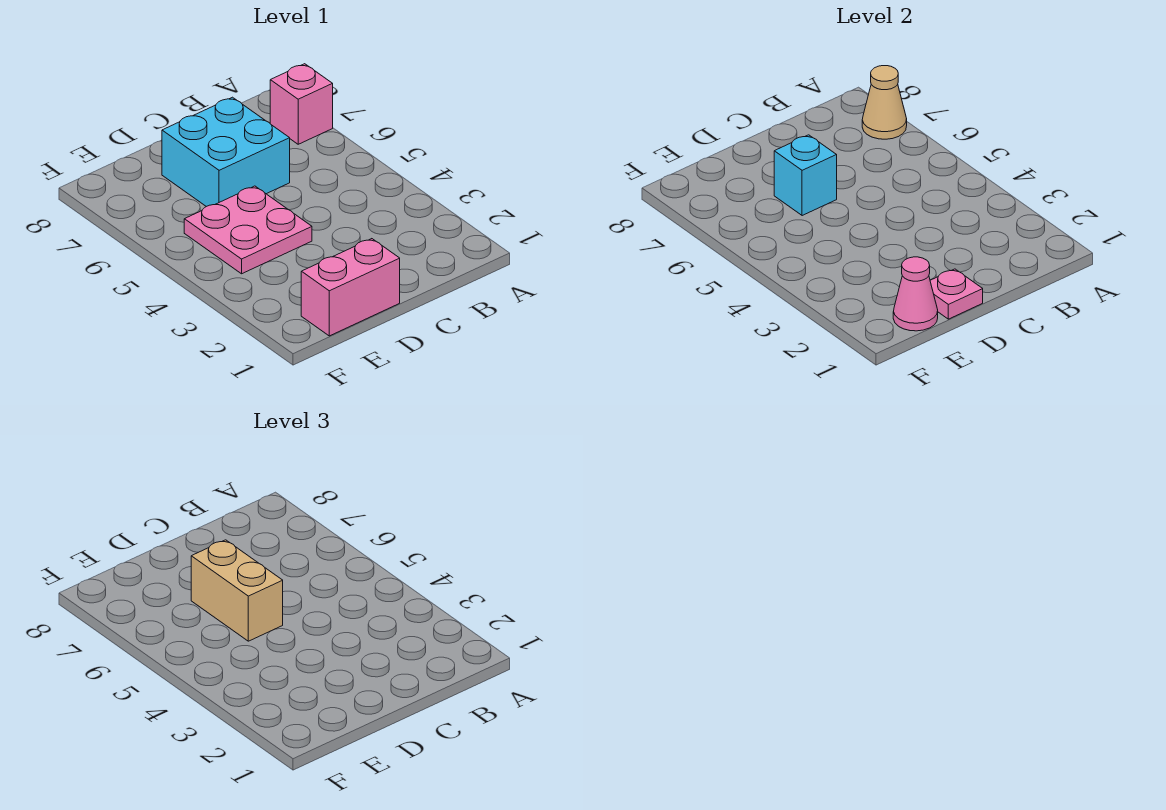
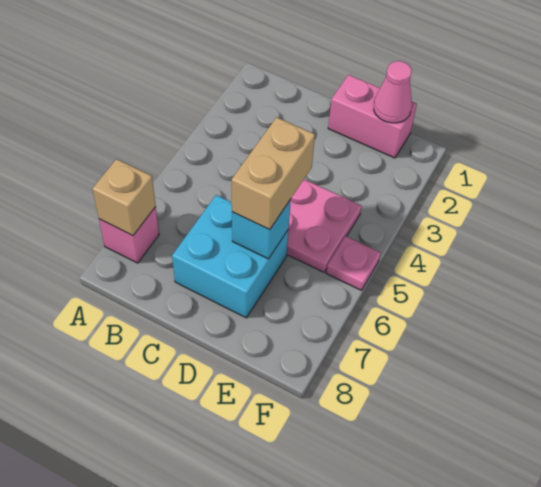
tan 1x1 cone [862,66,907,139] -> tan 1x1 brick [92,159,156,236]
pink 1x1 plate [930,269,983,319] -> pink 1x1 plate moved to [326,236,381,290]

